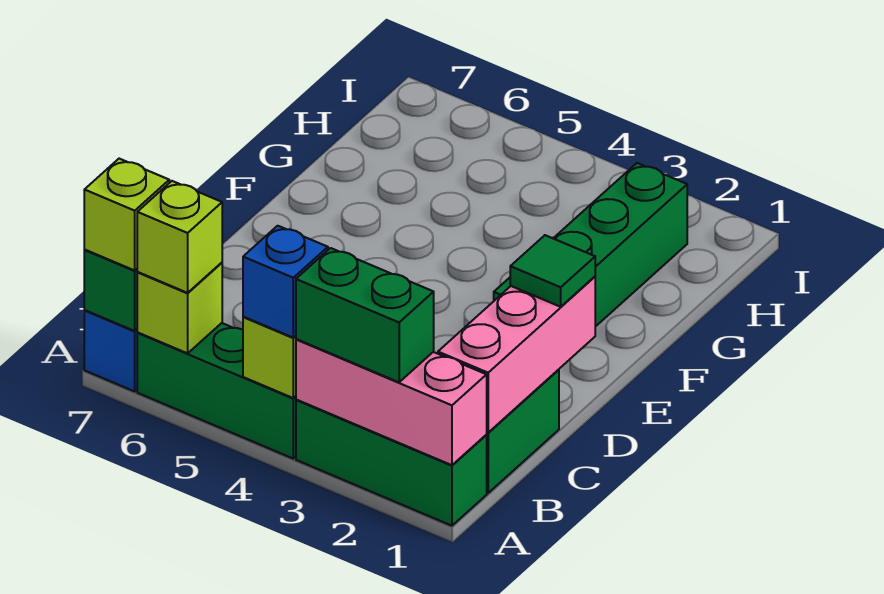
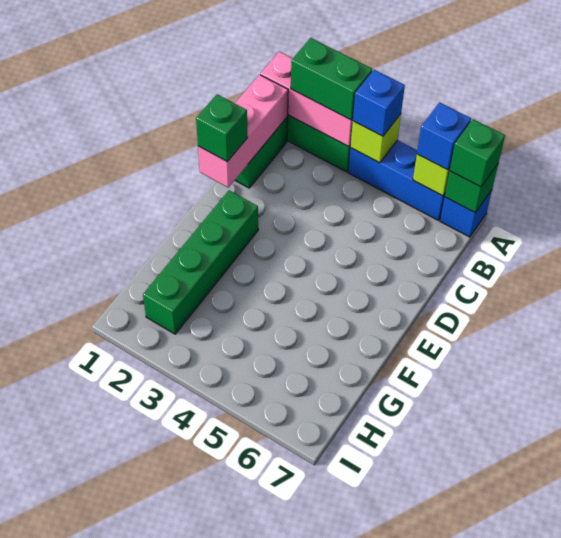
green 1x3 brick [137,323,296,458] -> blue 1x3 brick [348,140,445,220]
lime 1x1 brick [137,181,222,293] -> blue 1x1 brick [417,102,471,170]
lime 1x1 brick [84,159,169,270] -> green 1x1 brick [450,119,505,187]
green 1x1 tile [510,235,595,307] -> green 1x1 brick [196,94,247,162]

